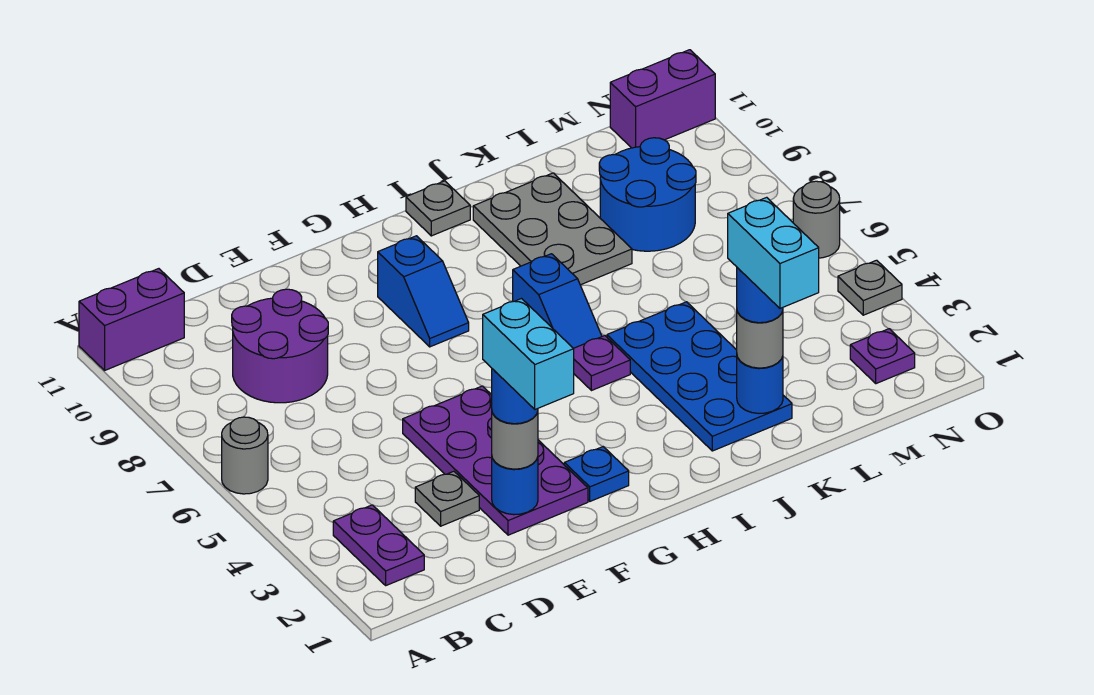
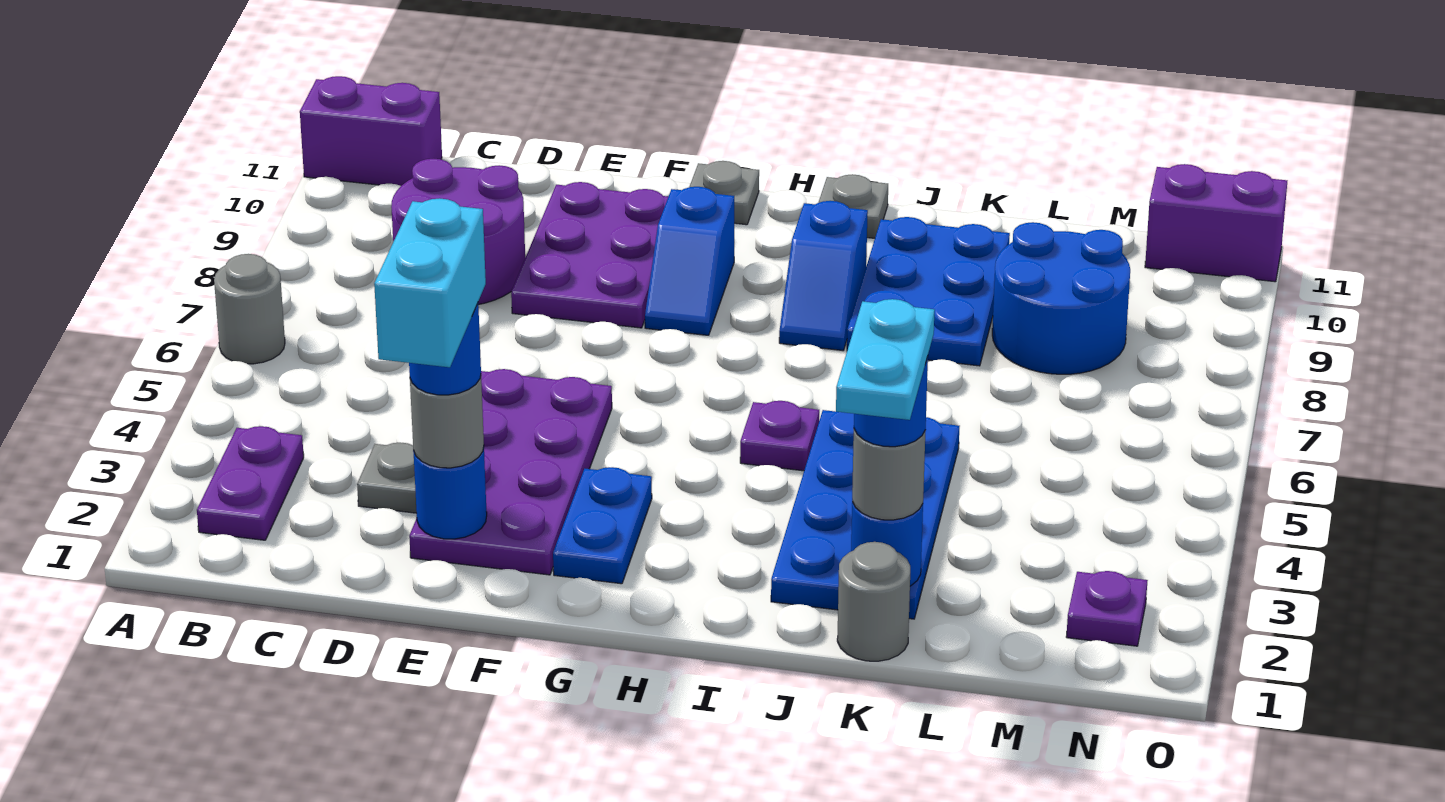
none -> purple 2x3 plate [511,182,668,328]
blue 1x1 plate [564,447,629,501] -> blue 1x2 plate [553,467,652,584]
blue 1x2 slope [513,254,602,348] -> blue 1x2 slope moved to [779,201,868,350]
grey 2x3 plate [473,173,632,285] -> blue 2x3 plate [847,217,1010,366]
cyan 1x2 brick [728,197,819,308] -> cyan 1x2 plate [836,299,935,420]
grey 1x1 plate [838,260,902,315] -> grey 1x1 plate moved to [689,161,759,225]
grey 1x1 round brick [793,181,840,258] -> grey 1x1 round brick moved to [837,542,910,661]

